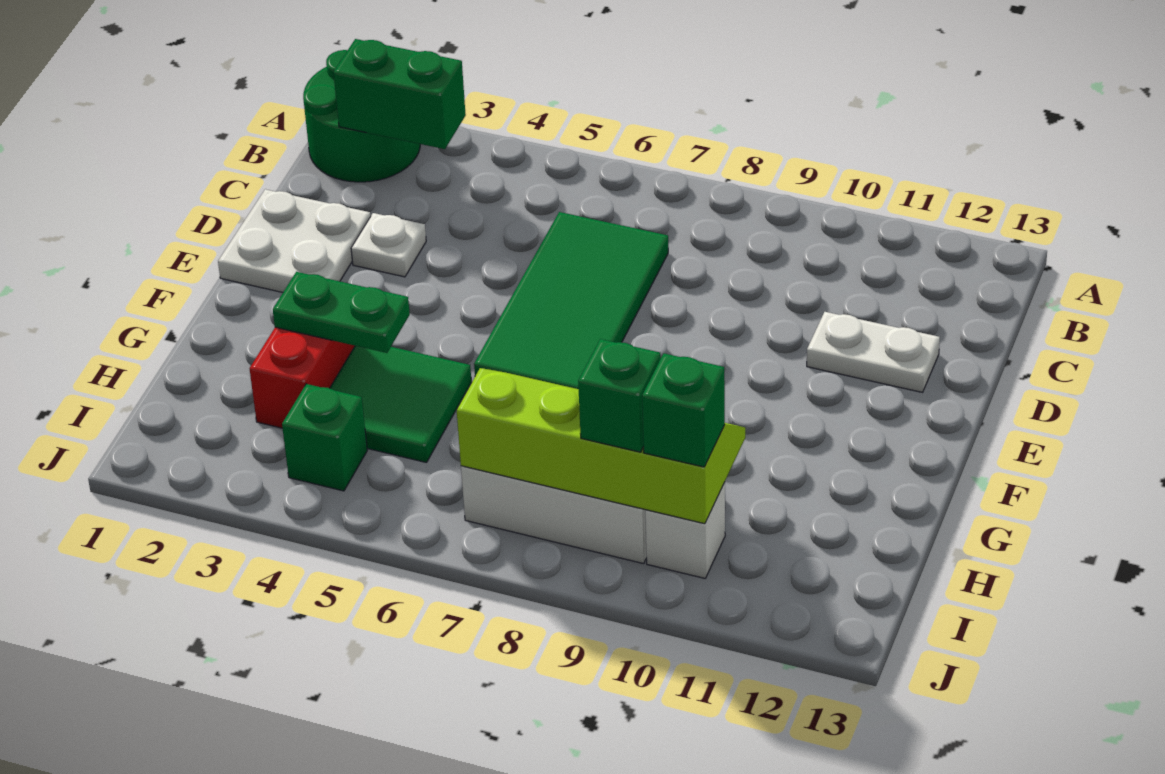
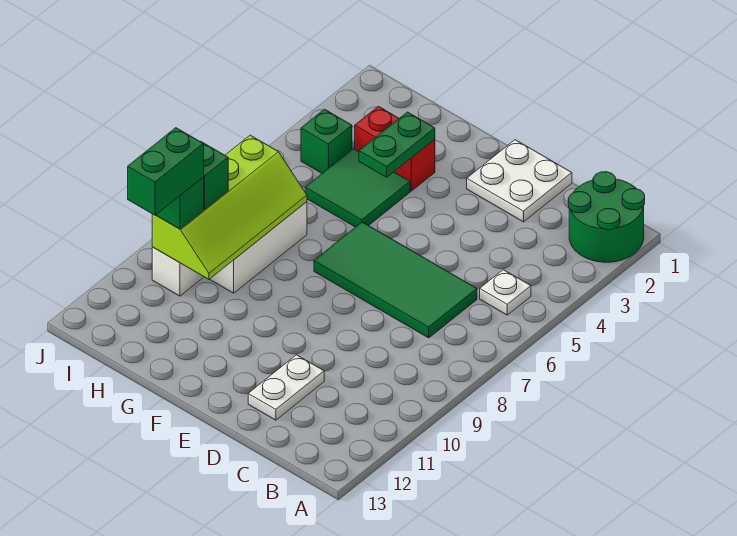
green 1x2 brick [333,39,466,149] -> green 1x2 brick moved to [128,128,204,215]
white 1x1 plate [351,213,426,277] -> white 1x1 plate moved to [480,270,531,315]

